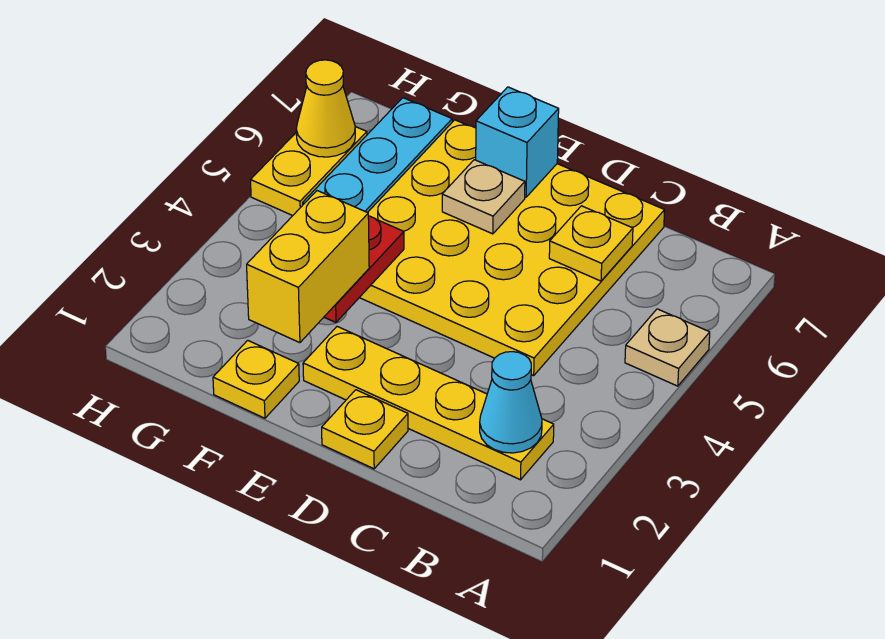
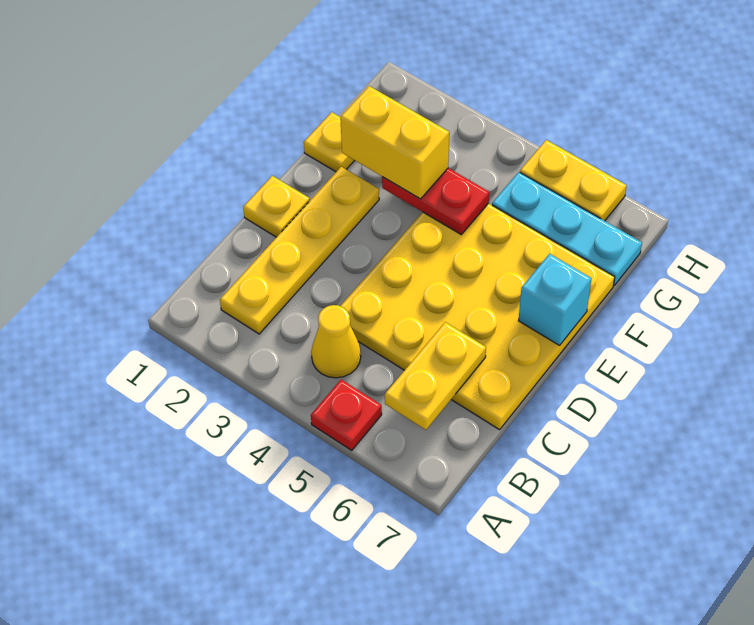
tan 1x1 plate [625,309,710,386] -> red 1x1 plate [311,380,382,450]
cyan 1x1 cone [480,352,542,453] -> none
yellow 1x1 plate [549,206,633,281] -> yellow 1x2 plate [385,322,486,430]
tan 1x1 plate [442,160,525,234] -> none
yellow 1x1 cone [296,60,355,157] -> yellow 1x1 cone moved to [311,305,361,378]

